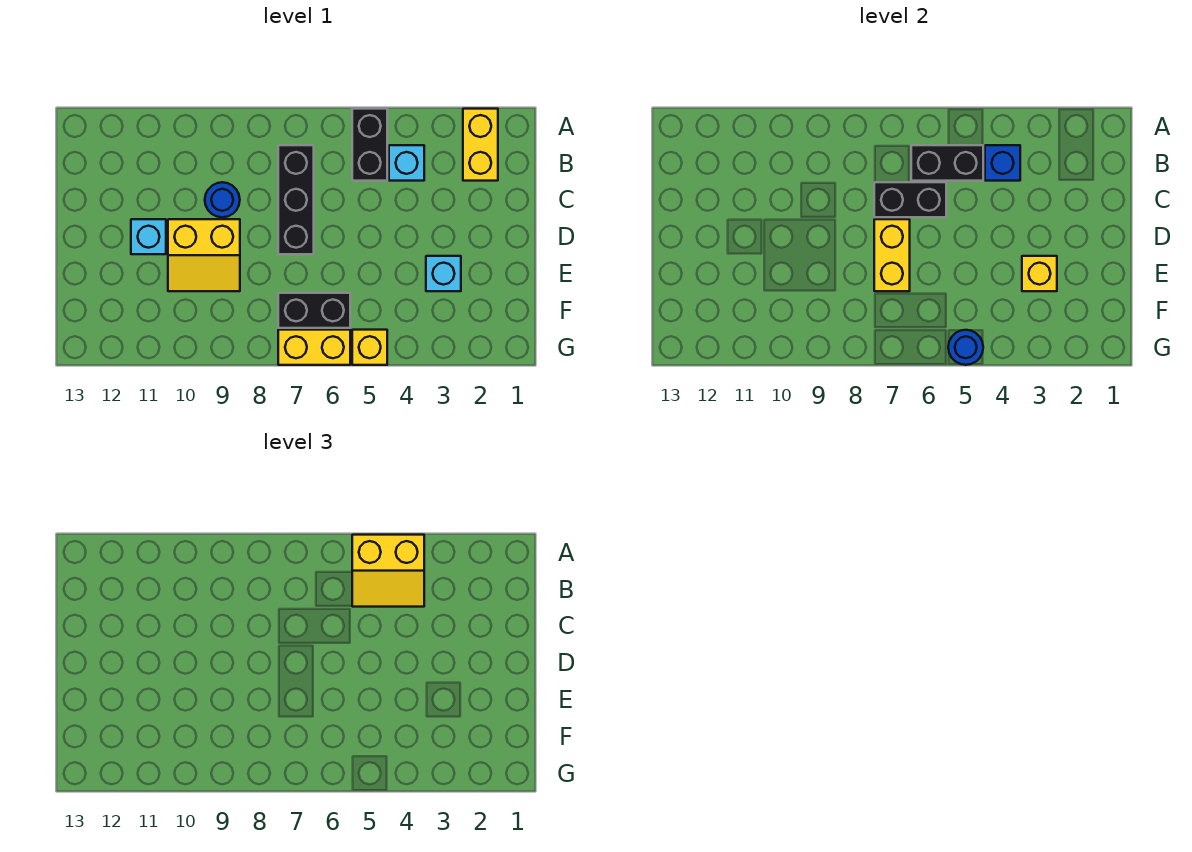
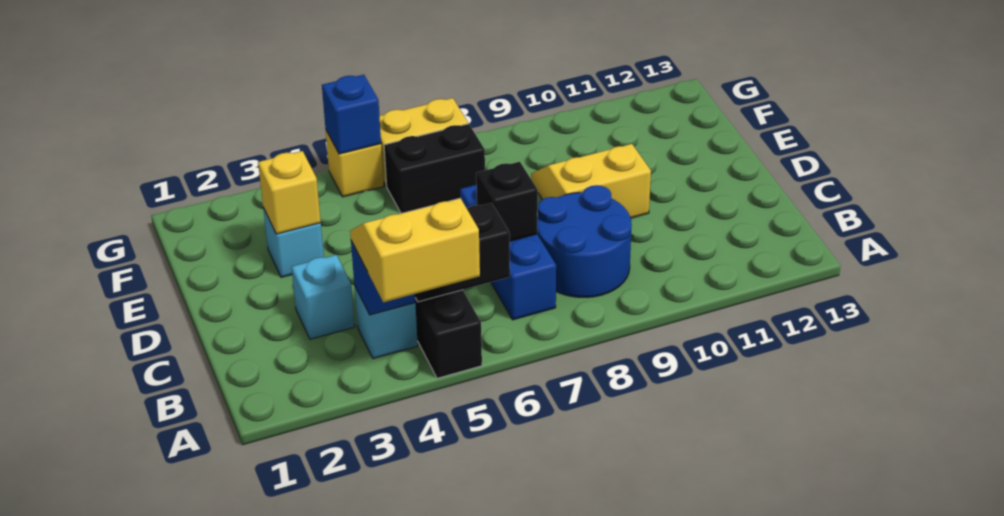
yellow 1x2 brick [463,109,498,181] -> none
black 1x3 brick [278,145,314,254] -> blue 1x3 brick [460,185,556,320]
black 1x2 brick [874,182,946,217] -> black 1x1 brick [476,162,538,241]
blue 1x1 round brick [205,182,240,217] -> blue 2x2 round brick [537,185,632,297]
yellow 1x2 brick [874,219,910,291] -> none
cyan 1x1 brick [131,219,166,254] -> cyan 1x1 brick moved to [292,255,355,339]
blue 1x1 round brick [948,330,983,365] -> blue 1x1 brick [322,75,381,154]

